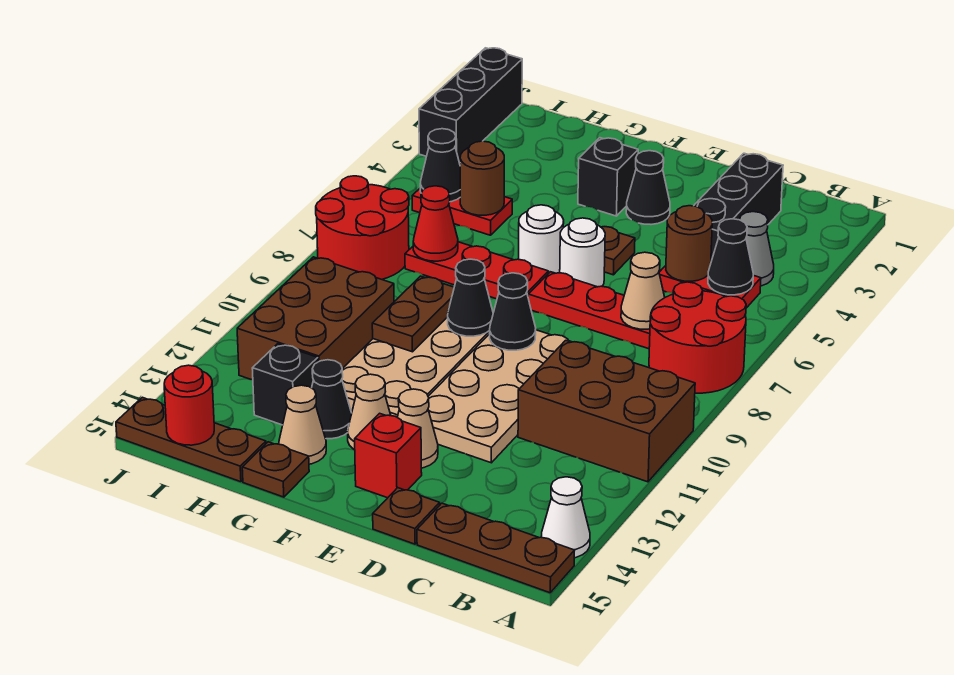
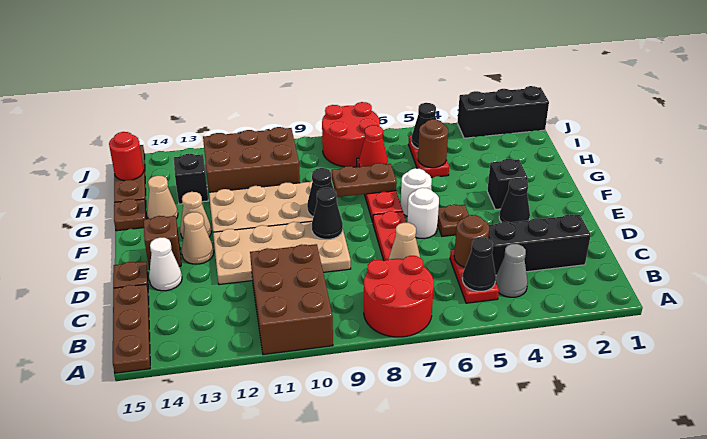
white 1x1 cone [541,477,590,558] -> white 1x1 cone moved to [149,238,182,291]
red 1x1 brick [355,413,422,498] -> brown 1x1 brick [144,216,181,269]
brown 1x2 plate [372,276,454,352] -> brown 1x2 plate moved to [332,163,397,197]
black 1x1 cone [312,360,352,439] -> none

